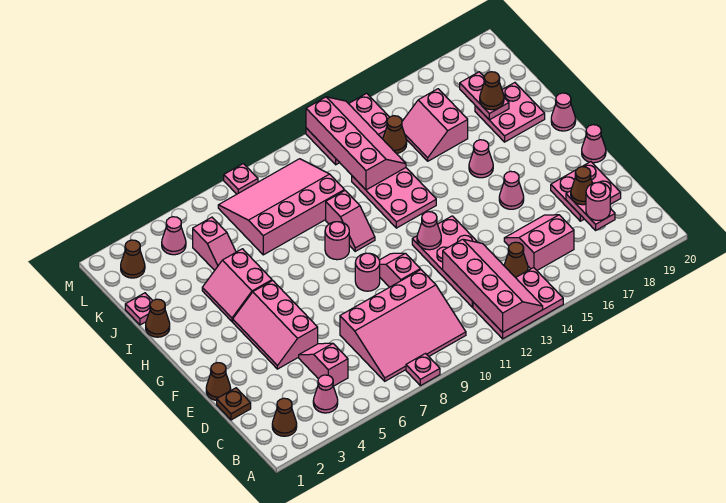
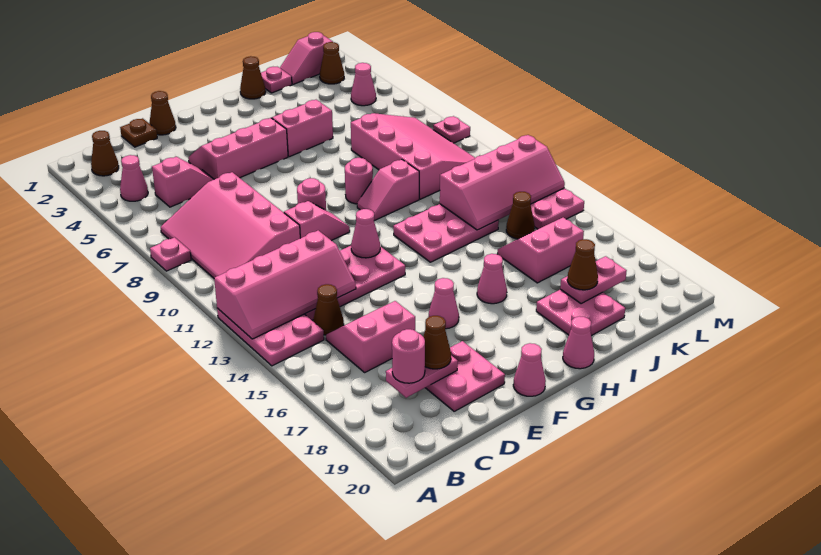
pink 2x2 slope [504,215,574,270] -> pink 2x2 slope turned to [326,301,415,372]
pink 1x2 slope [193,217,236,270] -> pink 1x2 slope moved to [280,32,333,84]

